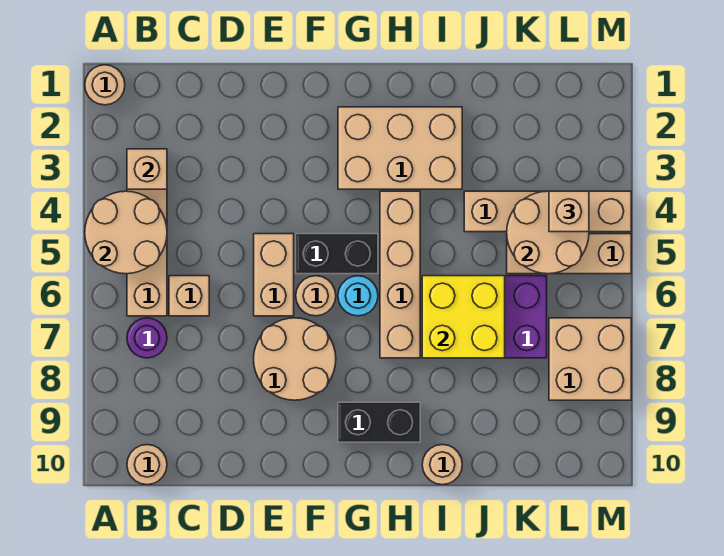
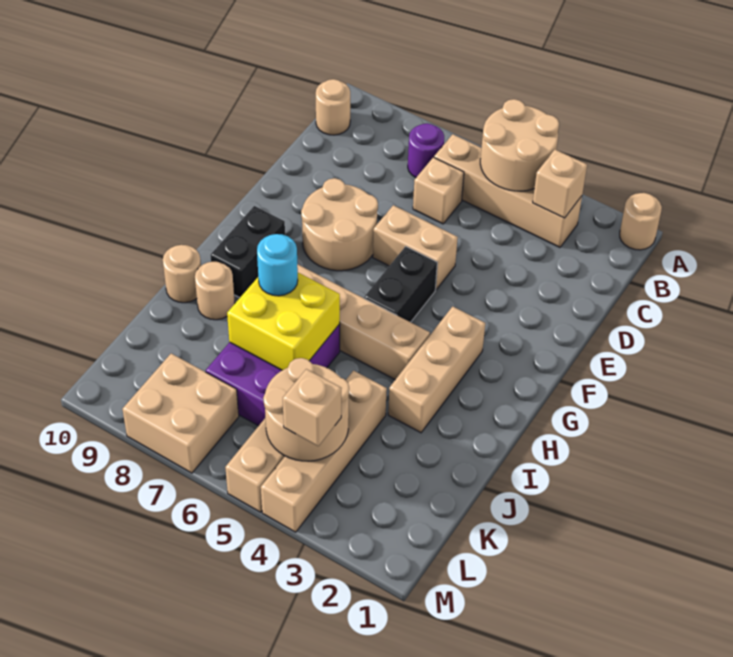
tan 1x1 round brick [296,276,336,316] -> tan 1x1 round brick moved to [195,262,235,320]
tan 2x3 brick [338,107,462,189] -> tan 1x3 brick [388,306,485,433]
cyan 1x1 round brick [338,276,378,316] -> cyan 1x1 round brick moved to [257,234,298,296]

